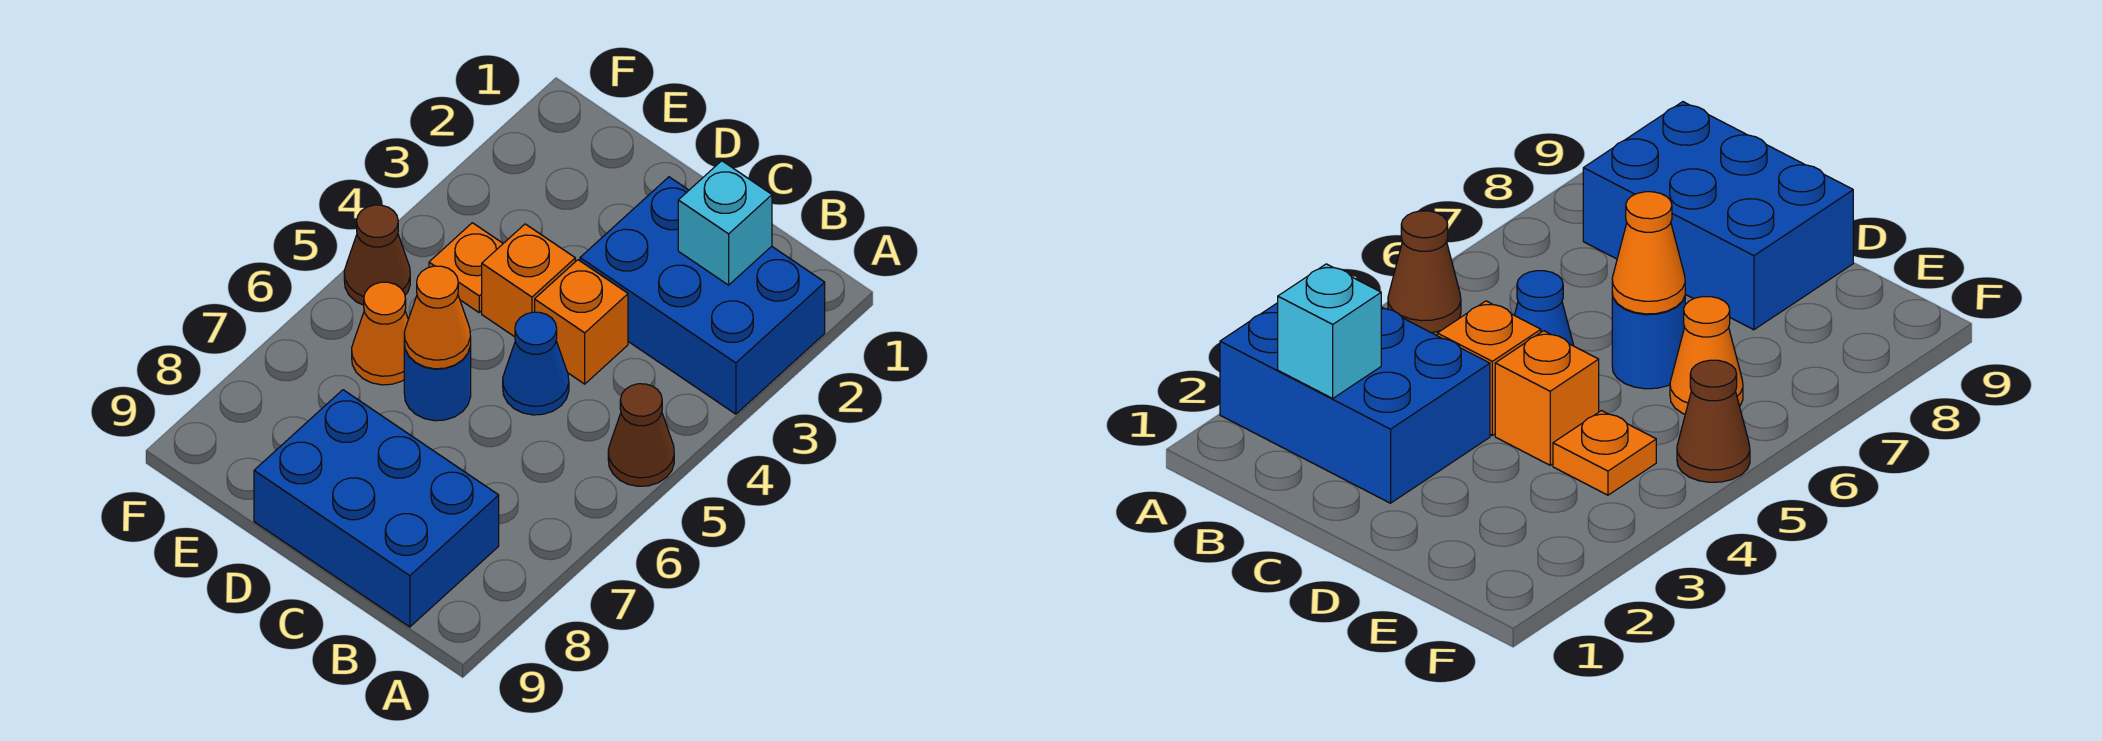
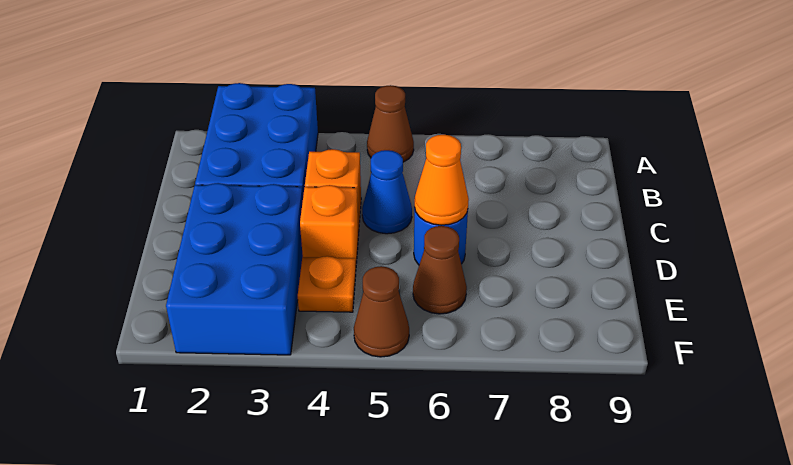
cyan 1x1 brick [678,161,772,285] -> none
blue 2x3 brick [254,390,499,627] -> blue 2x3 brick moved to [166,183,303,355]
orange 1x1 cone [352,282,408,385] -> brown 1x1 cone [413,226,467,314]

